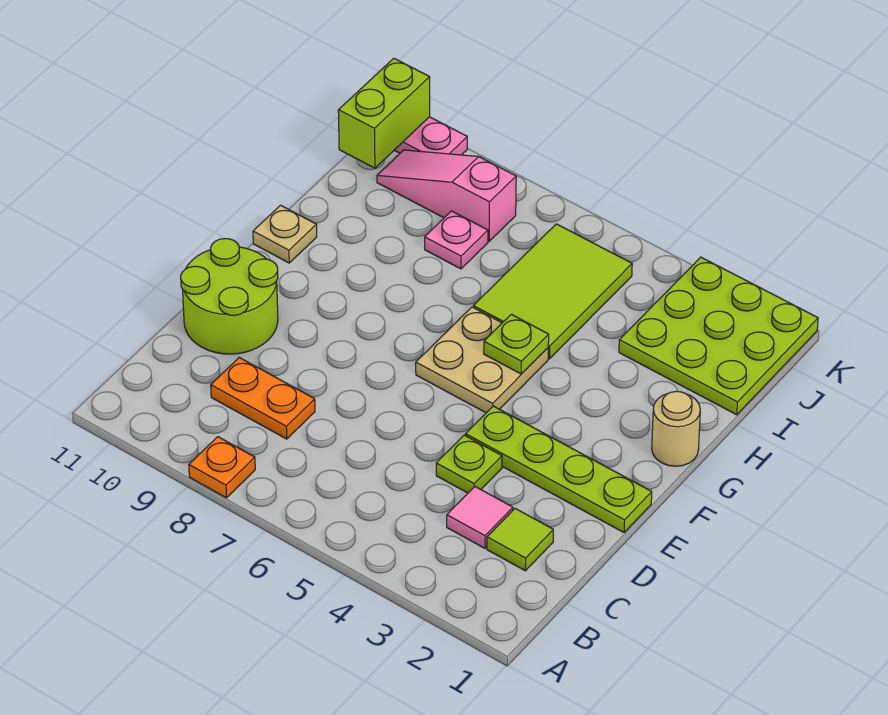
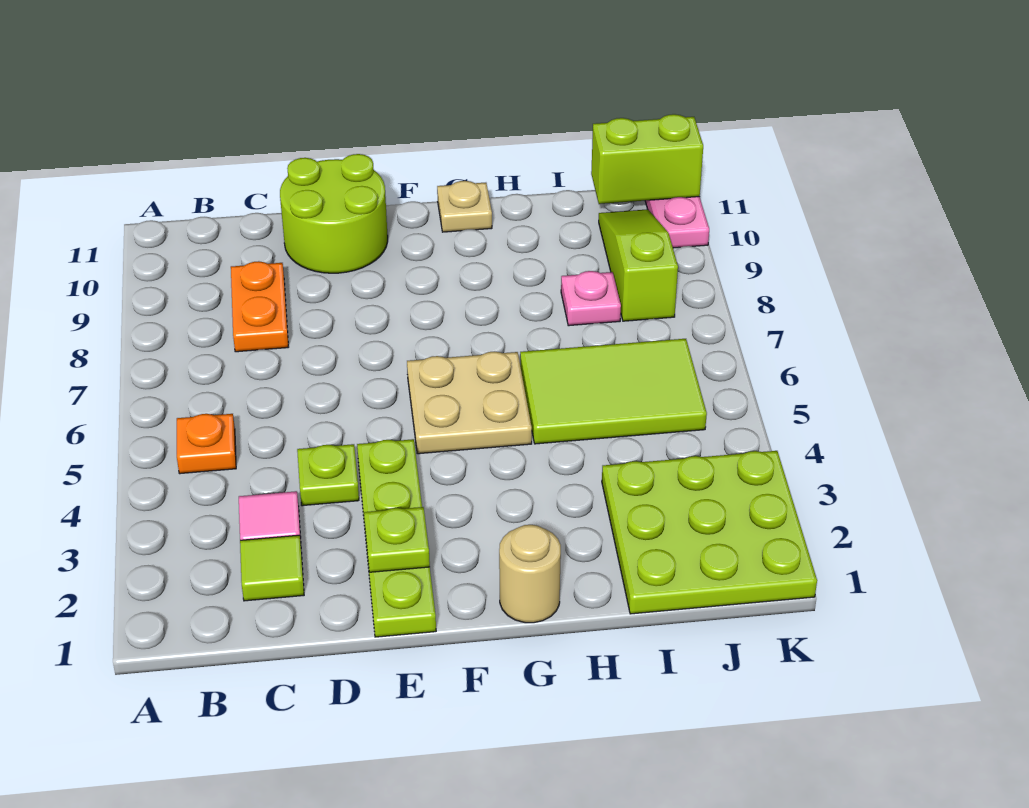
orange 1x1 plate [189,437,255,498] -> orange 1x1 plate moved to [177,414,236,474]
lime 1x1 plate [484,314,549,374] -> lime 1x1 plate moved to [364,507,430,572]
pink 1x3 slope [377,150,516,241] -> lime 1x3 slope [599,209,678,321]

